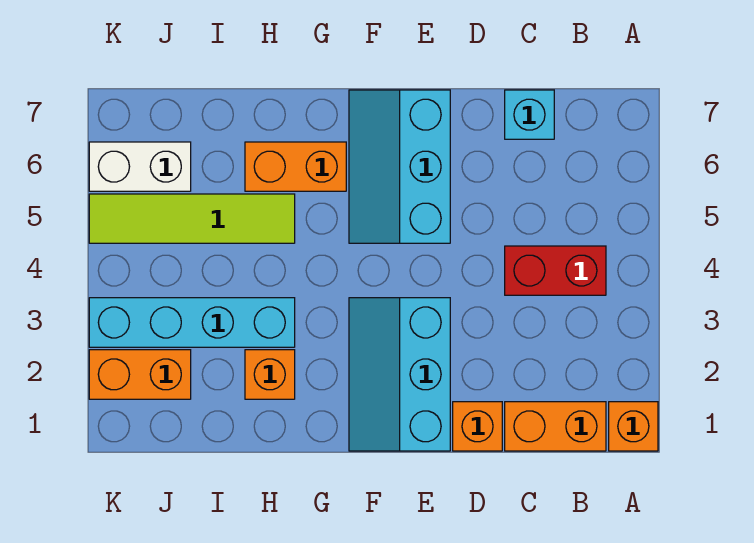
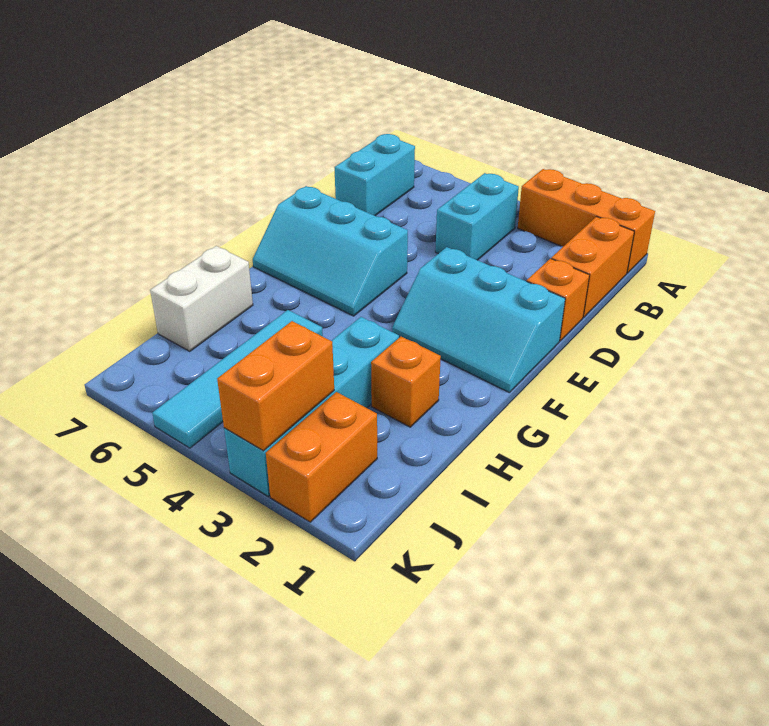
orange 1x1 brick [609,402,658,451] -> orange 1x3 brick [518,169,655,273]
red 1x2 brick [505,246,606,295] -> cyan 1x2 brick [435,173,519,260]
cyan 1x1 brick [505,90,554,139] -> cyan 1x2 brick [334,134,415,216]
orange 1x2 brick [245,142,346,191] -> orange 1x2 brick moved to [217,321,334,451]
lime 1x4 tile [89,194,295,243] -> cyan 1x4 tile [152,310,323,448]
white 1x2 brick [89,142,191,191] -> white 1x2 brick moved to [150,246,253,351]

